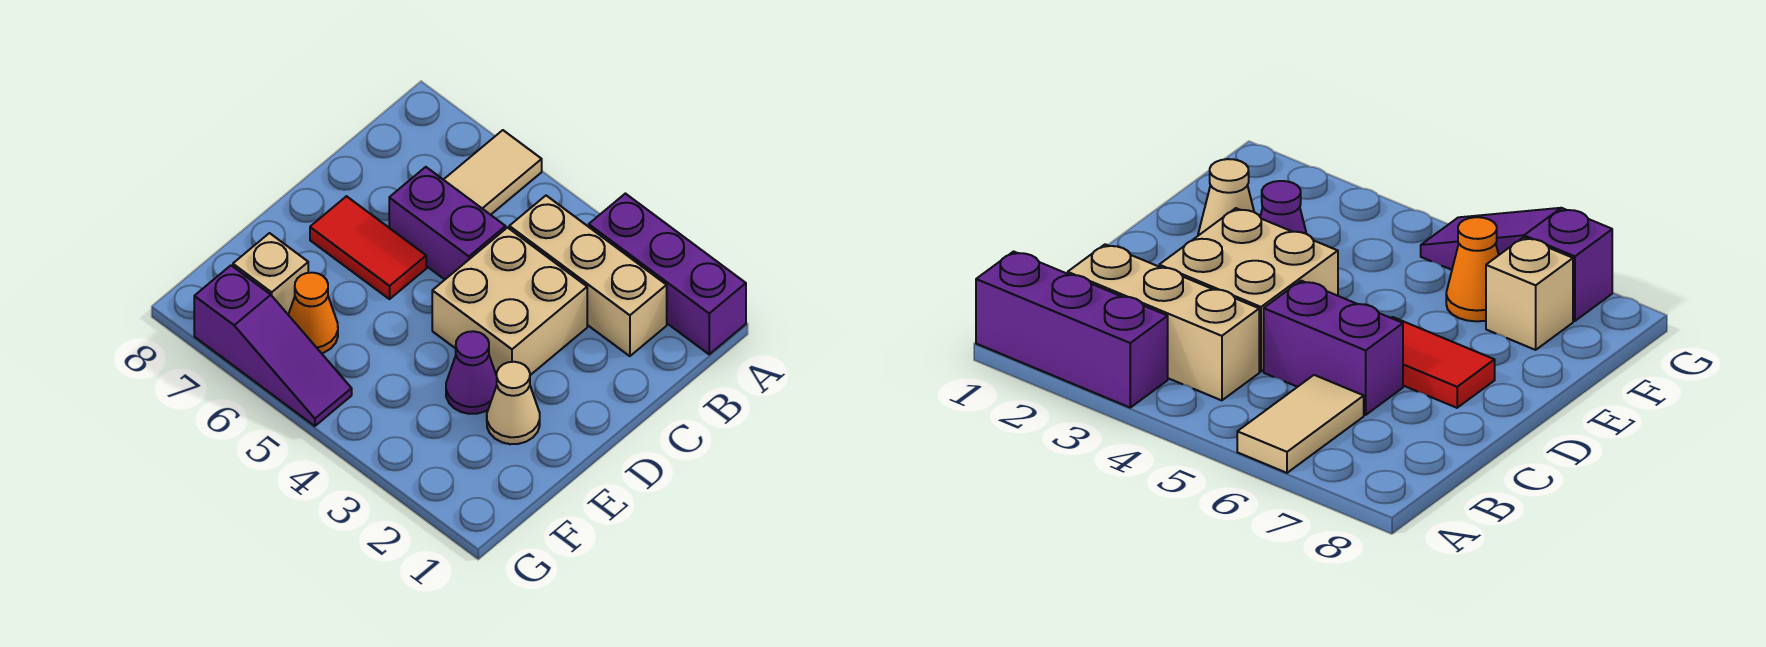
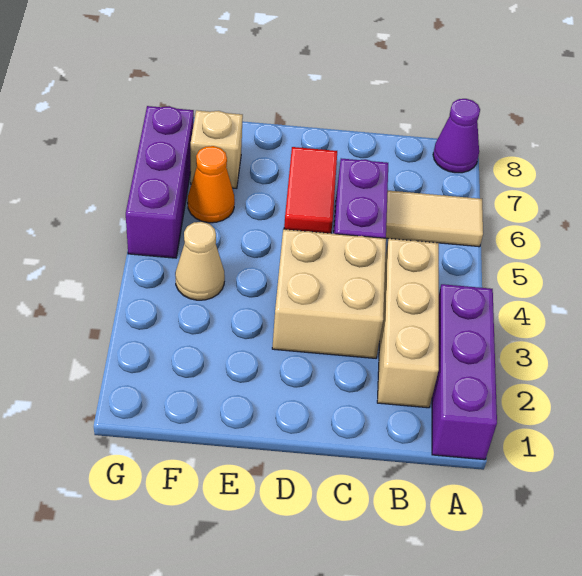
tan 1x1 cone [487,362,540,444] -> tan 1x1 cone moved to [175,222,225,300]
purple 1x1 cone [446,331,497,414] -> purple 1x1 cone moved to [433,99,480,173]
purple 1x3 slope [194,265,352,426] -> purple 1x3 brick [126,106,194,258]

